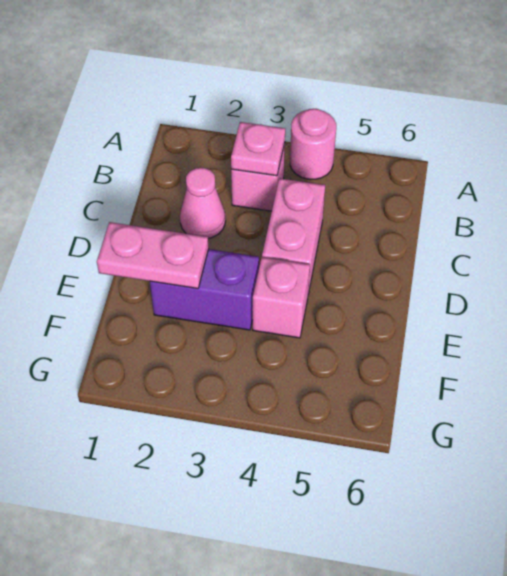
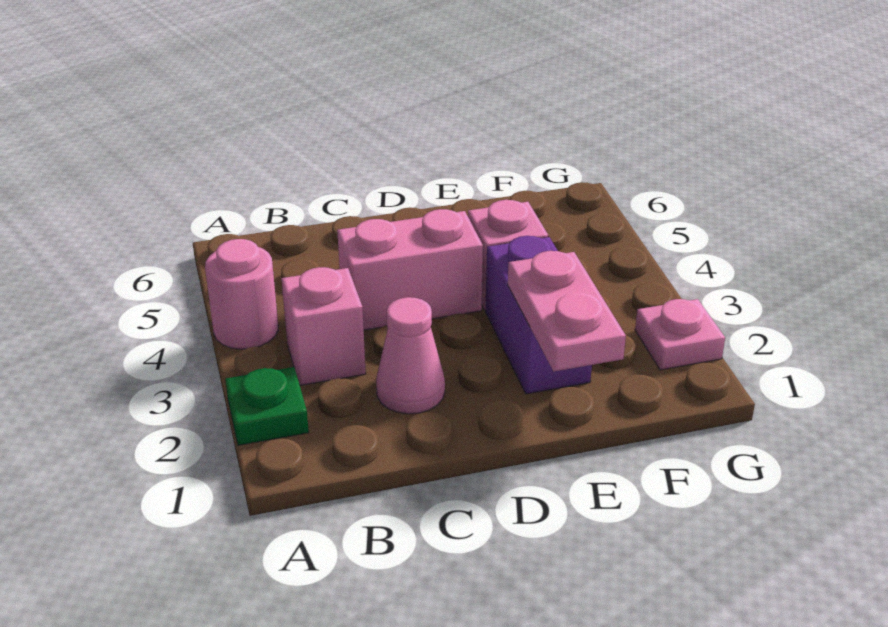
none -> green 1x1 plate [225,367,309,445]
pink 1x1 plate [231,122,285,176] -> pink 1x1 plate moved to [635,299,725,370]

